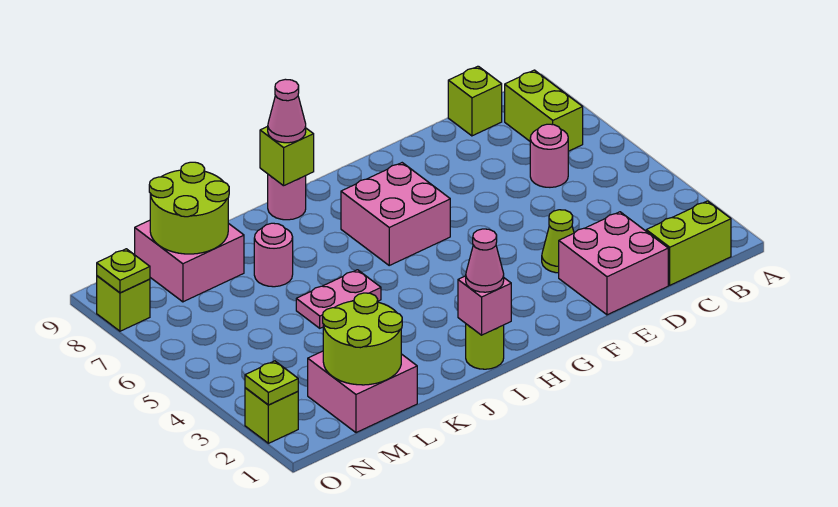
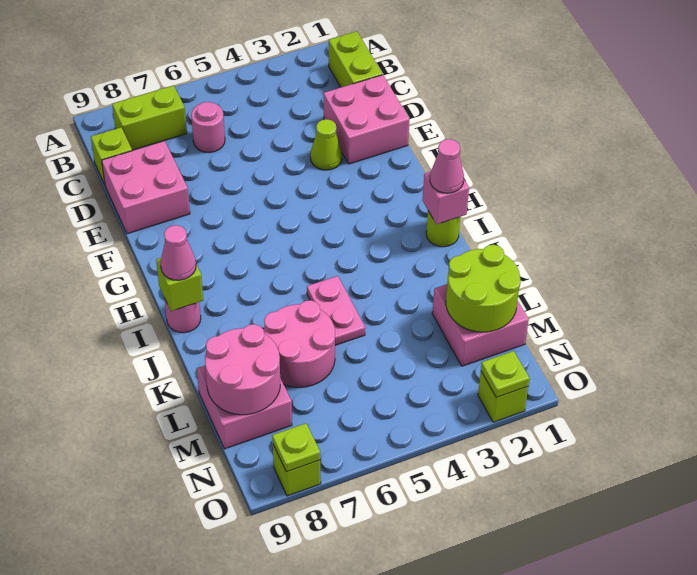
pink 2x2 brick [341,163,450,265] -> pink 2x2 brick moved to [102,141,190,234]
pink 1x1 round brick [254,223,293,287] -> pink 2x2 round brick [264,300,335,387]
lime 2x2 round brick [149,162,229,254] -> pink 2x2 round brick [205,324,280,415]

